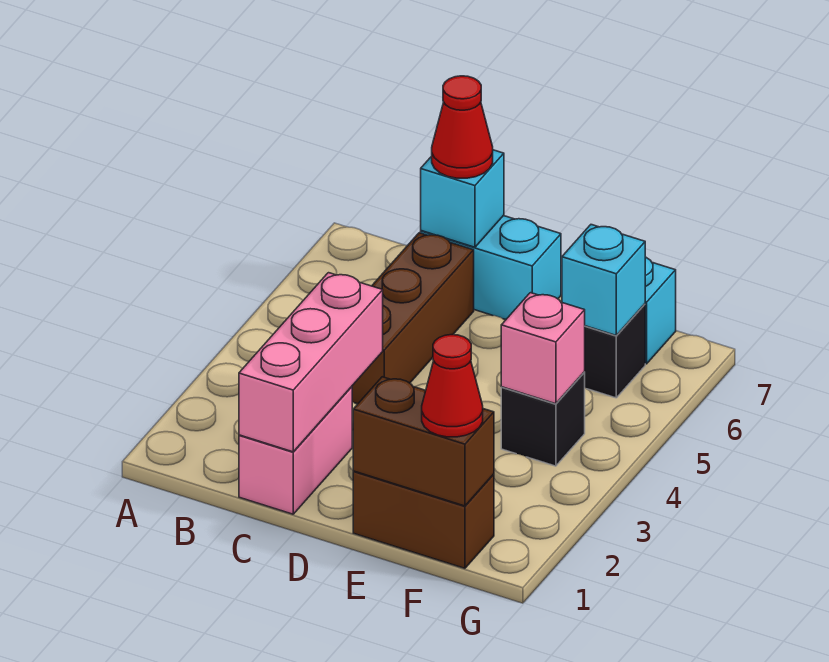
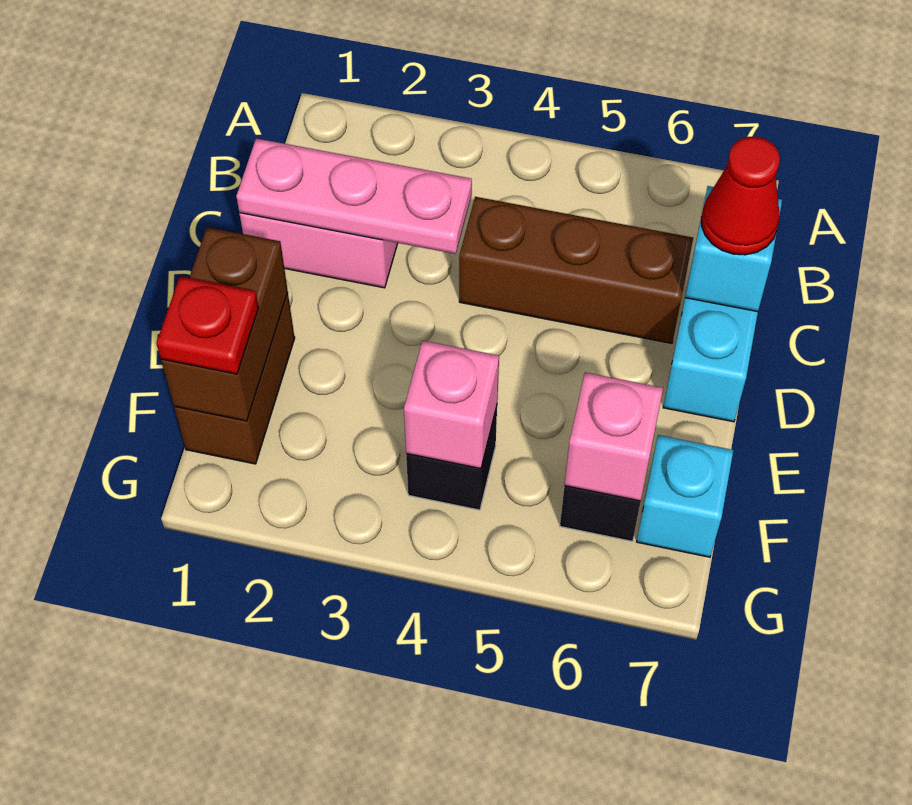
pink 1x3 brick [239,273,383,452] -> pink 1x3 plate [236,138,472,254]
red 1x1 cone [422,335,483,437] -> red 1x1 plate [157,276,259,374]
cyan 1x1 brick [562,225,645,335] -> pink 1x1 brick [564,373,663,501]

